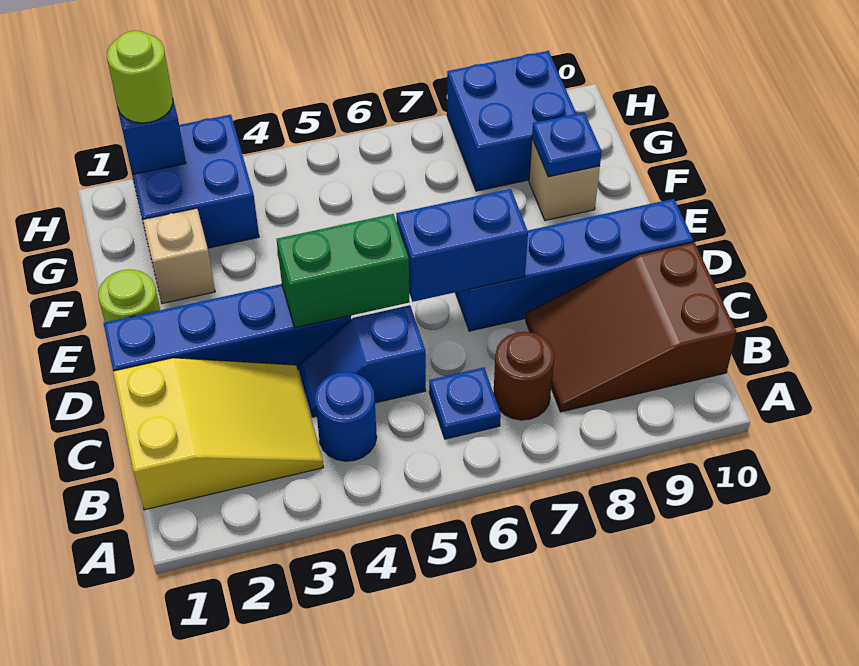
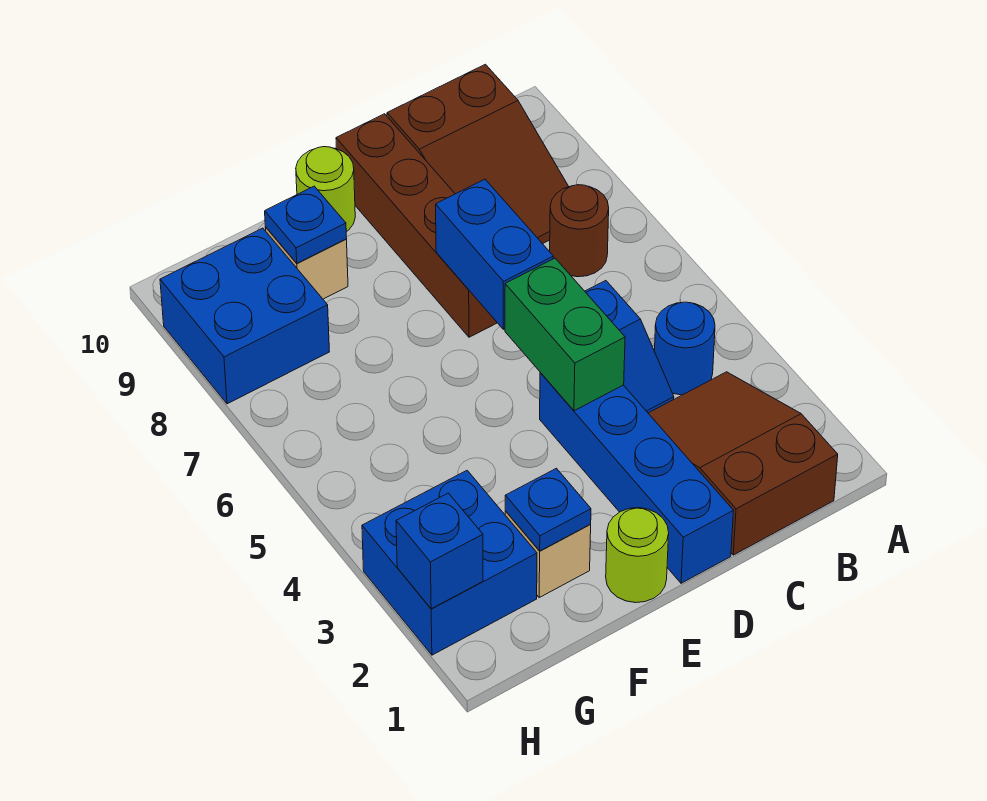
yellow 2x3 slope [113,358,323,510] -> brown 2x3 slope [648,372,838,555]
blue 1x1 plate [429,367,501,439] -> blue 1x1 plate moved to [505,468,591,551]
blue 1x4 brick [455,199,693,331] -> brown 1x4 brick [336,114,497,337]
lime 1x1 round brick [107,31,173,123] -> lime 1x1 round brick moved to [296,147,355,232]

